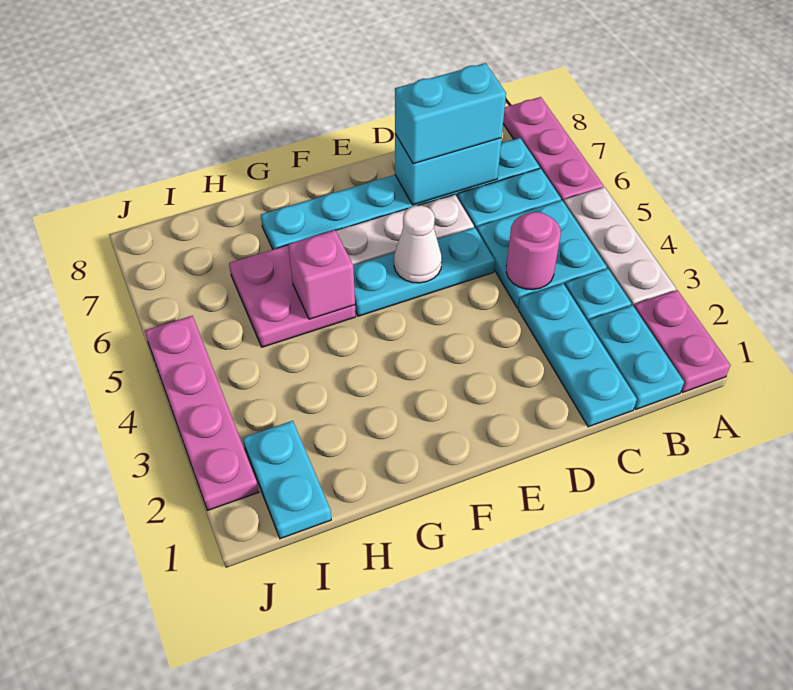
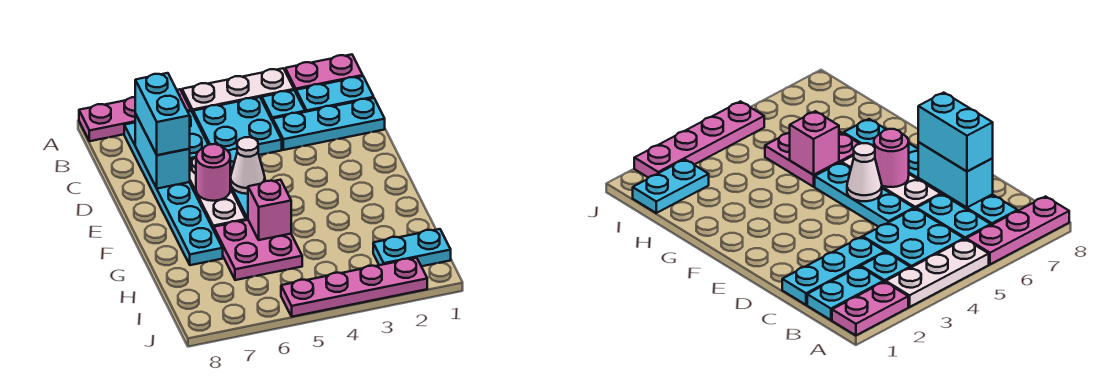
pink 1x1 round brick [506,212,561,290] -> pink 1x1 round brick moved to [196,144,230,201]

